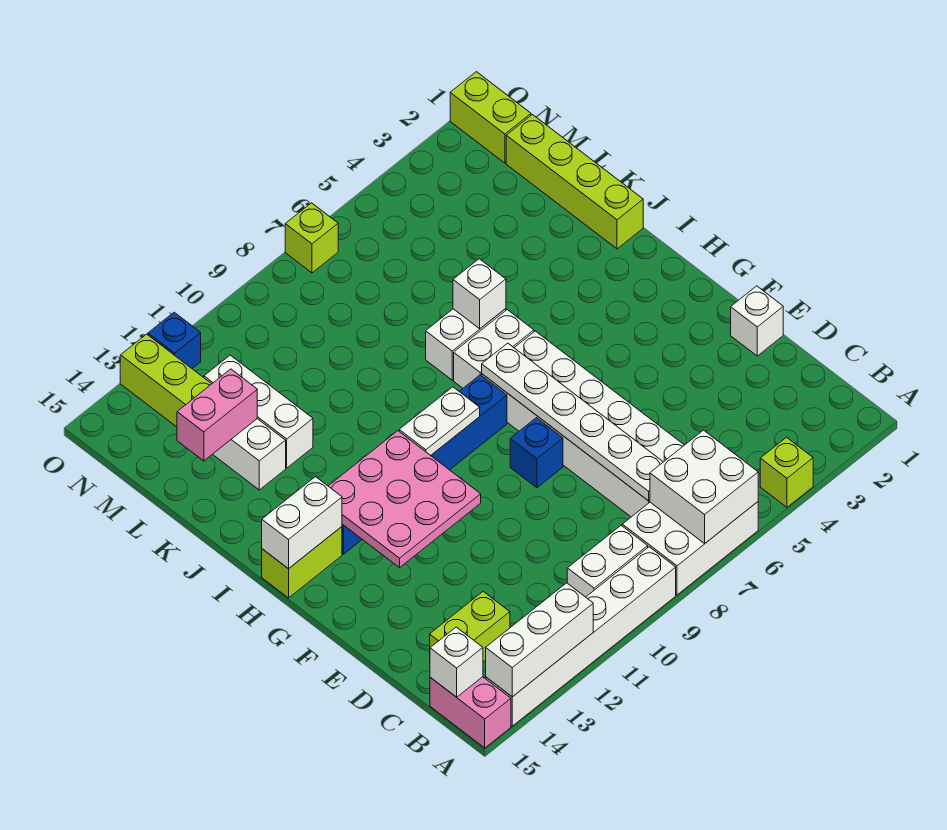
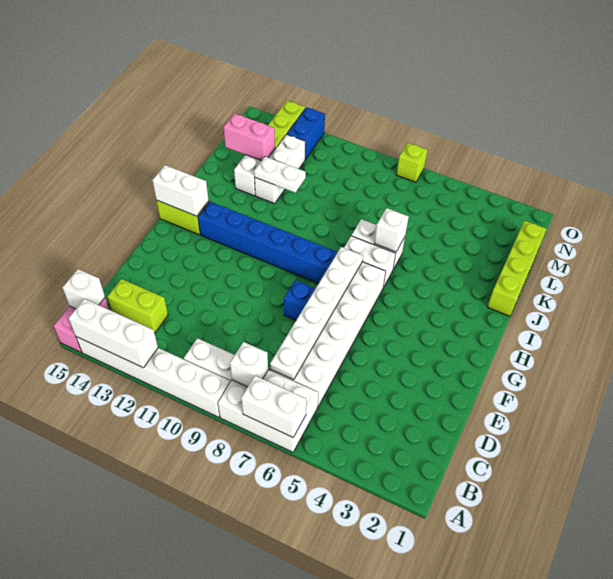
lime 1x1 brick [760,437,813,507] -> none
white 2x2 brick [650,430,758,543] -> white 1x2 brick [241,376,306,437]
white 1x1 brick [731,286,783,356] -> white 1x1 brick moved to [230,342,268,387]
pink 3x3 plate [329,431,481,568] -> none
white 1x2 plate [399,387,480,455] -> white 1x2 plate moved to [254,157,306,192]
lime 1x2 brick [450,72,531,163] -> none
blue 1x1 brick [148,312,201,368] -> blue 1x2 brick [287,107,325,160]

